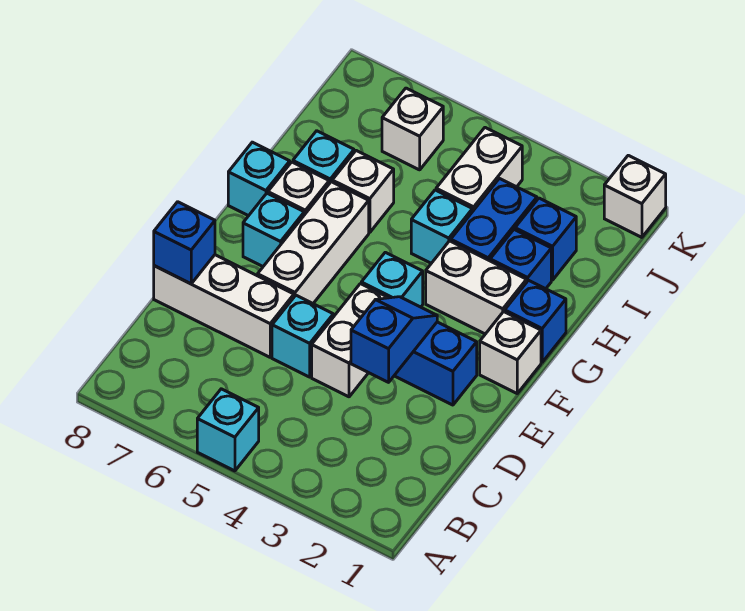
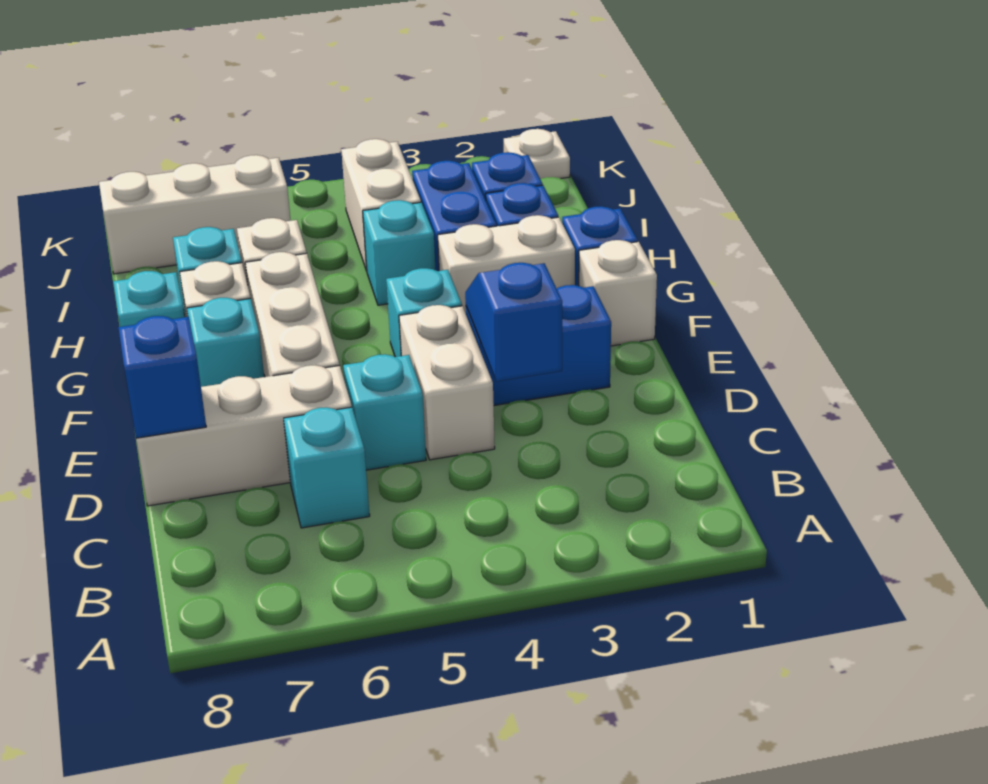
cyan 1x1 brick [197,389,259,471] -> cyan 1x1 brick moved to [284,407,370,528]
white 1x1 brick [382,88,443,170] -> white 1x3 brick [99,155,291,274]
white 1x1 brick [604,155,666,237] -> white 1x1 plate [504,129,570,179]

